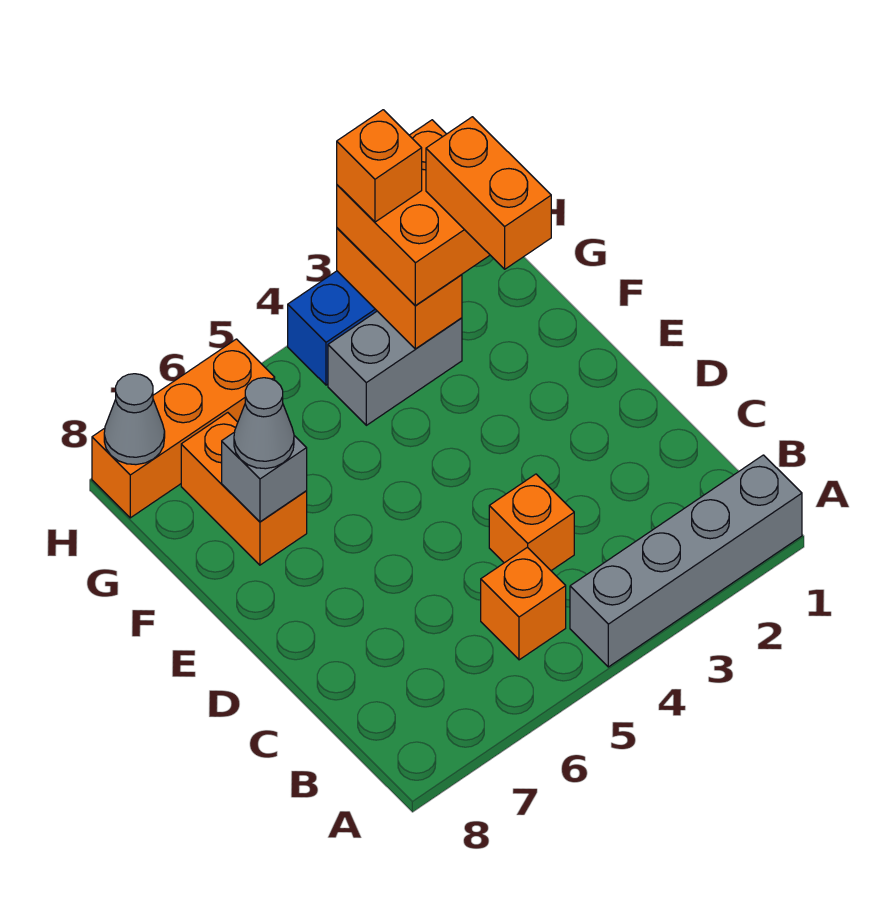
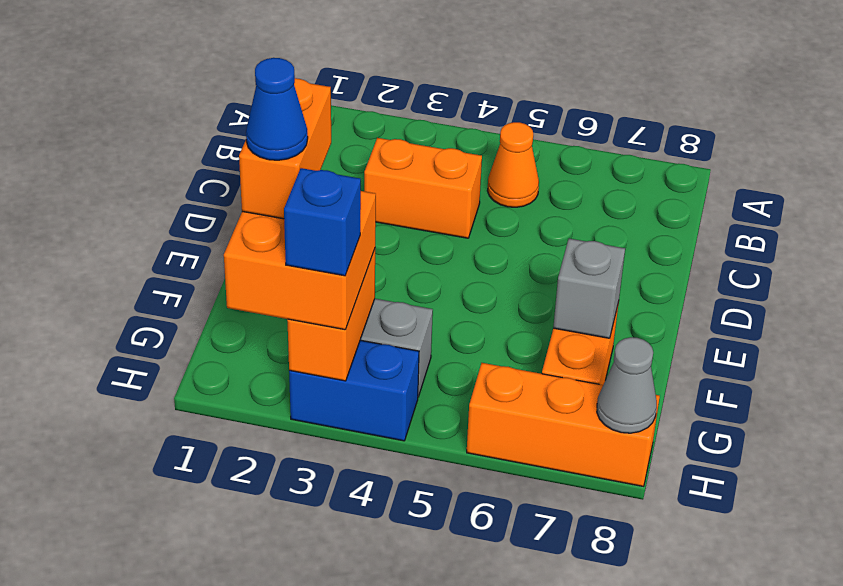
grey 1x4 brick [570,455,802,667] -> none
orange 1x1 brick [481,547,566,660] -> orange 1x1 cone [487,122,539,207]
orange 1x1 brick [489,474,574,571] -> orange 1x2 brick [364,138,482,238]
grey 1x1 cone [234,378,294,469] -> none
none -> blue 1x1 cone [246,58,308,160]
orange 1x1 brick [337,110,422,222] -> blue 1x1 brick [284,168,361,276]

